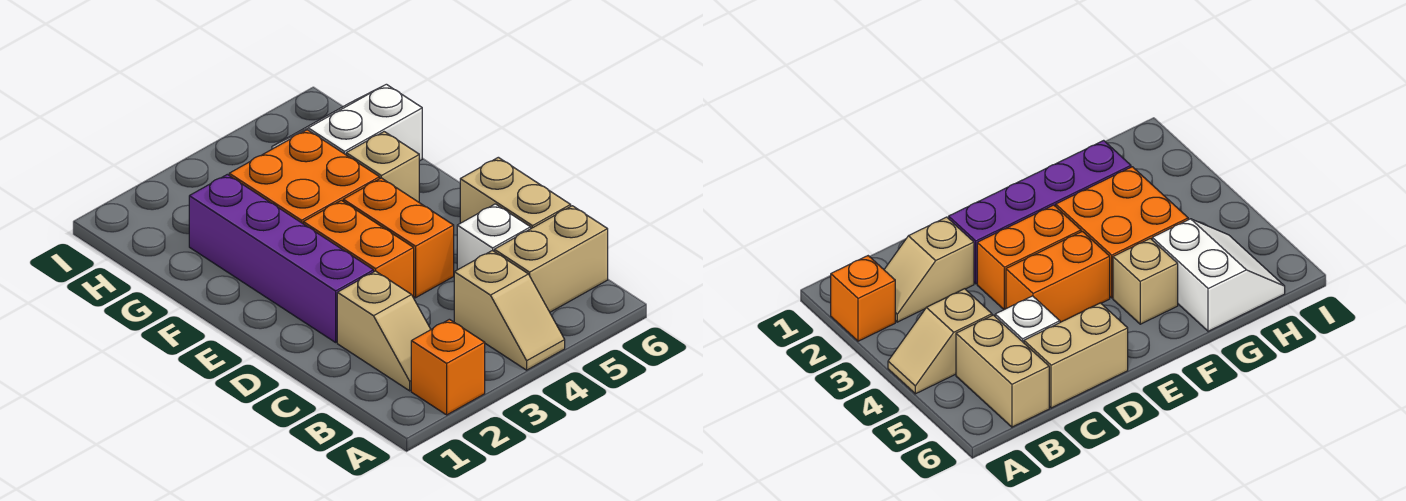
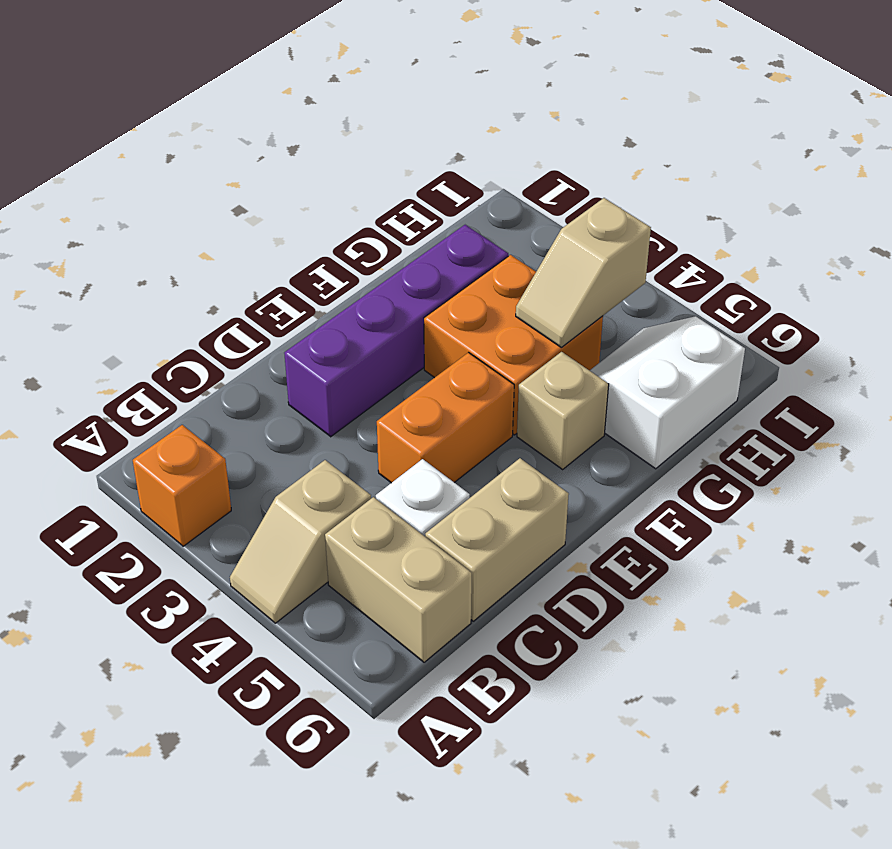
tan 1x2 slope [337,271,431,391] -> tan 1x2 slope moved to [516,198,651,347]
orange 1x2 brick [303,200,414,298] -> none
white 2x2 slope [272,84,422,161] -> white 2x2 slope turned to [590,316,745,469]

